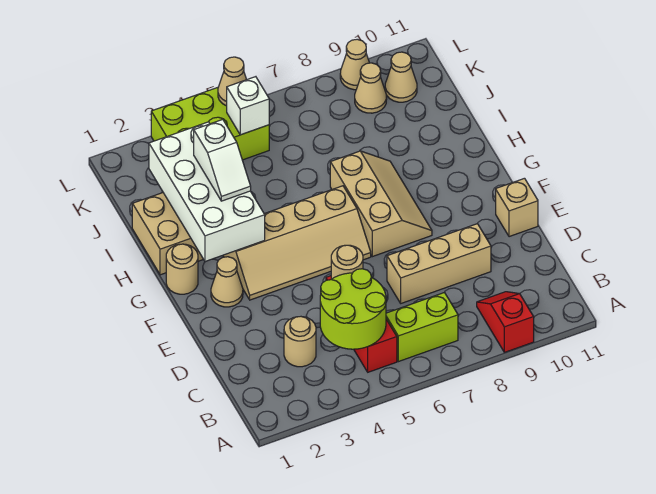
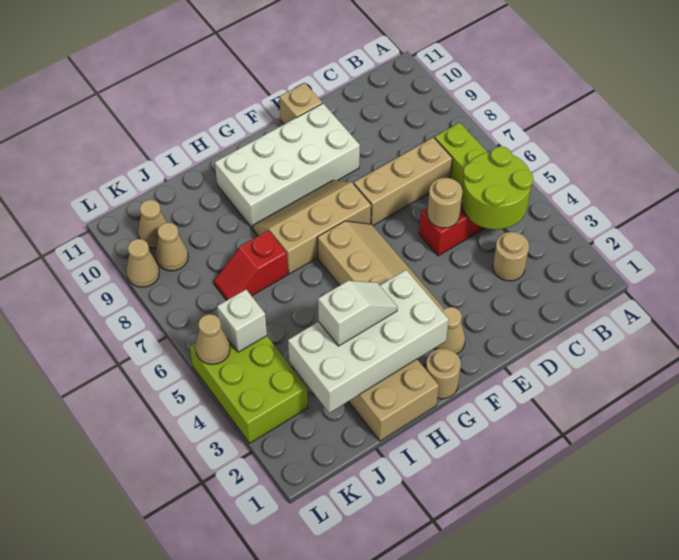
red 1x2 slope [477,292,534,352] -> red 1x2 slope moved to [214,231,288,300]
tan 1x3 brick [387,224,491,303] -> tan 1x3 brick turned to [354,137,452,225]
none -> white 2x4 brick [215,103,360,228]

